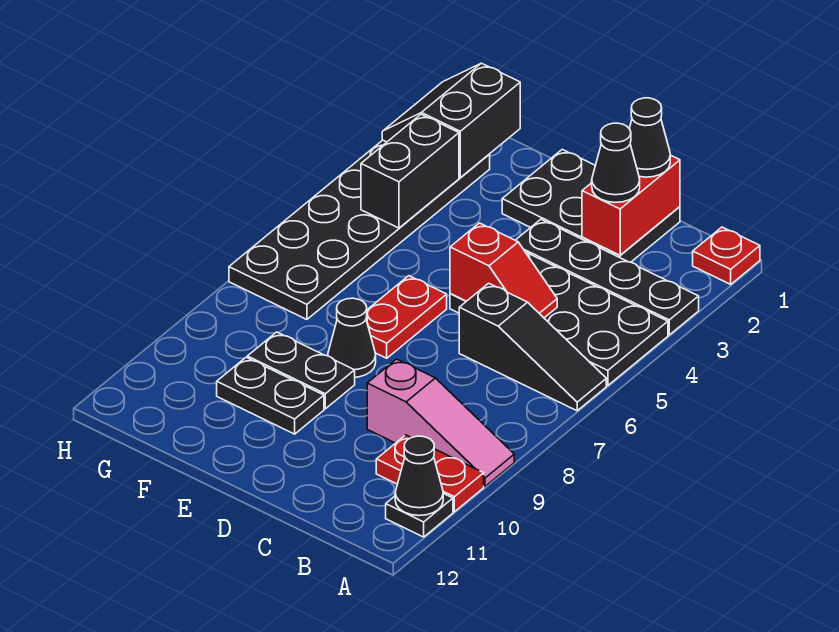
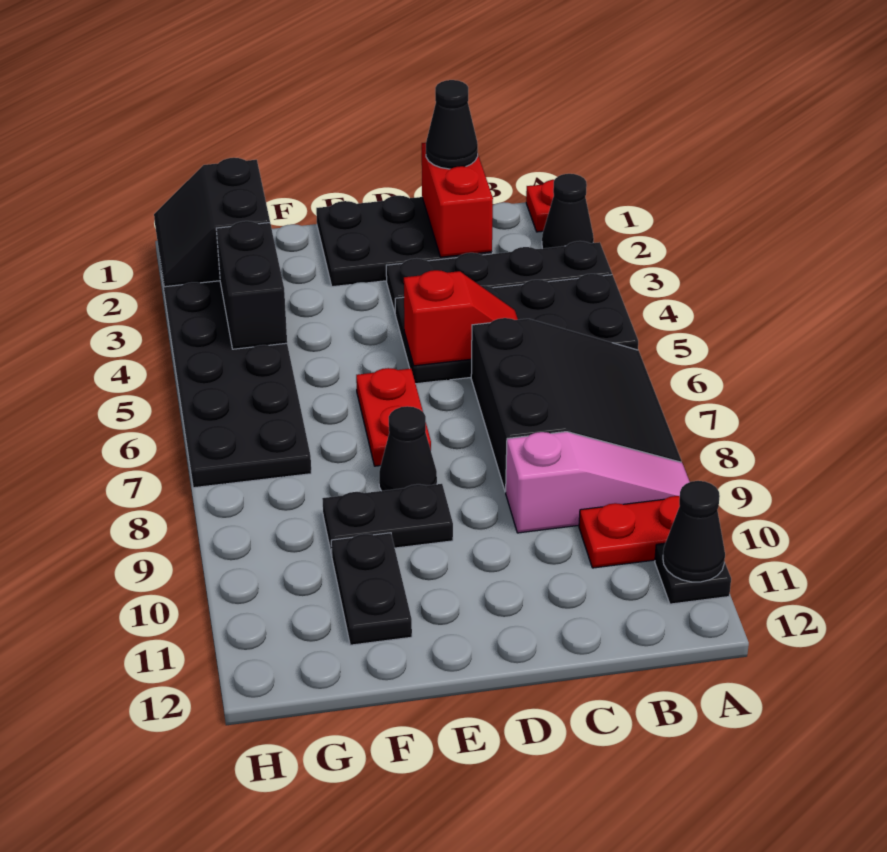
black 1x3 slope [459,283,606,411] -> black 3x3 slope [471,318,681,492]
black 1x1 cone [591,123,640,203] -> black 1x1 cone moved to [542,174,594,248]
black 1x2 plate [217,357,324,434] -> black 1x2 plate turned to [331,533,412,645]

